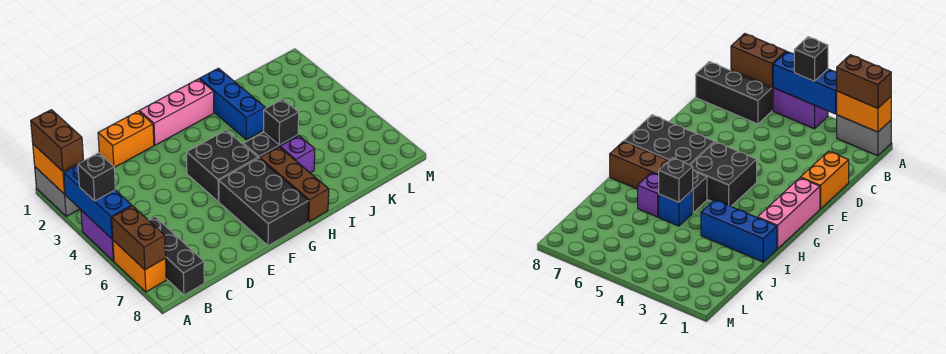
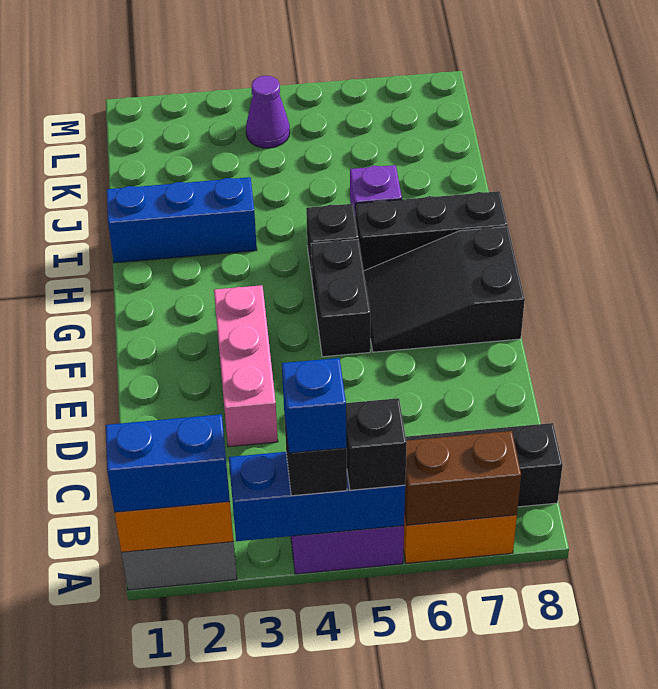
brown 1x2 brick [31,110,83,171] -> blue 1x2 brick [106,414,230,512]
orange 1x2 brick [98,111,154,168] -> none
pink 1x3 brick [139,79,214,145] -> pink 1x3 brick moved to [214,285,278,447]
black 2x2 brick [186,130,258,202] -> black 1x2 brick [311,239,370,357]
black 2x3 brick [219,158,309,246] -> black 2x3 slope [364,227,525,352]
brown 1x3 brick [260,147,329,222] -> black 1x3 brick [355,191,508,271]
blue 1x1 brick [659,190,693,226] -> blue 1x1 brick moved to [282,358,347,453]
black 1x1 brick [263,99,299,145] -> black 1x1 brick moved to [346,398,407,490]
none -> purple 1x1 cone [246,76,290,148]

